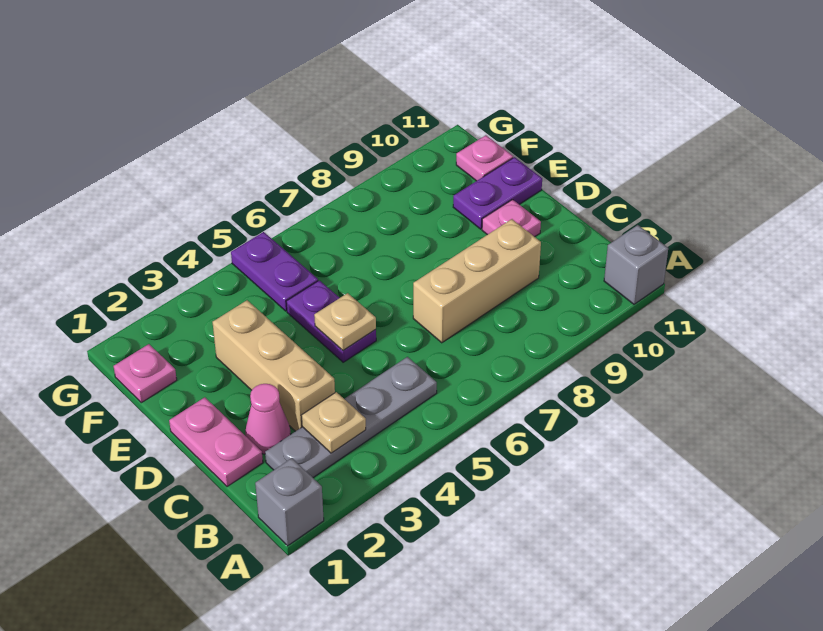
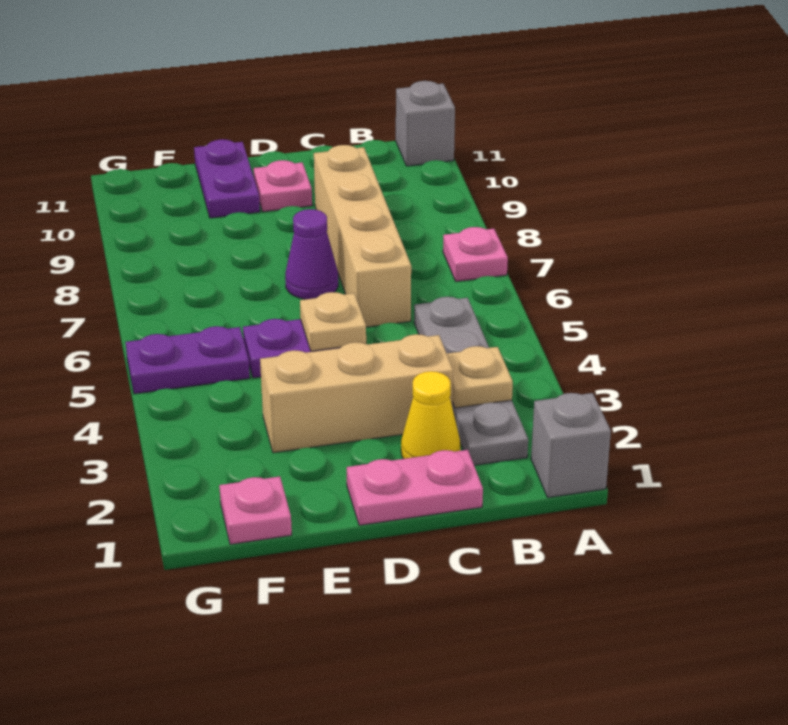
pink 1x1 cone [245,384,291,454] -> yellow 1x1 cone [401,371,461,459]
tan 1x3 brick [413,219,541,343] -> tan 1x4 brick [314,145,411,327]
none -> purple 1x1 cone [285,209,338,299]
pink 1x1 plate [456,135,513,181] -> pink 1x1 plate moved to [443,227,508,282]

